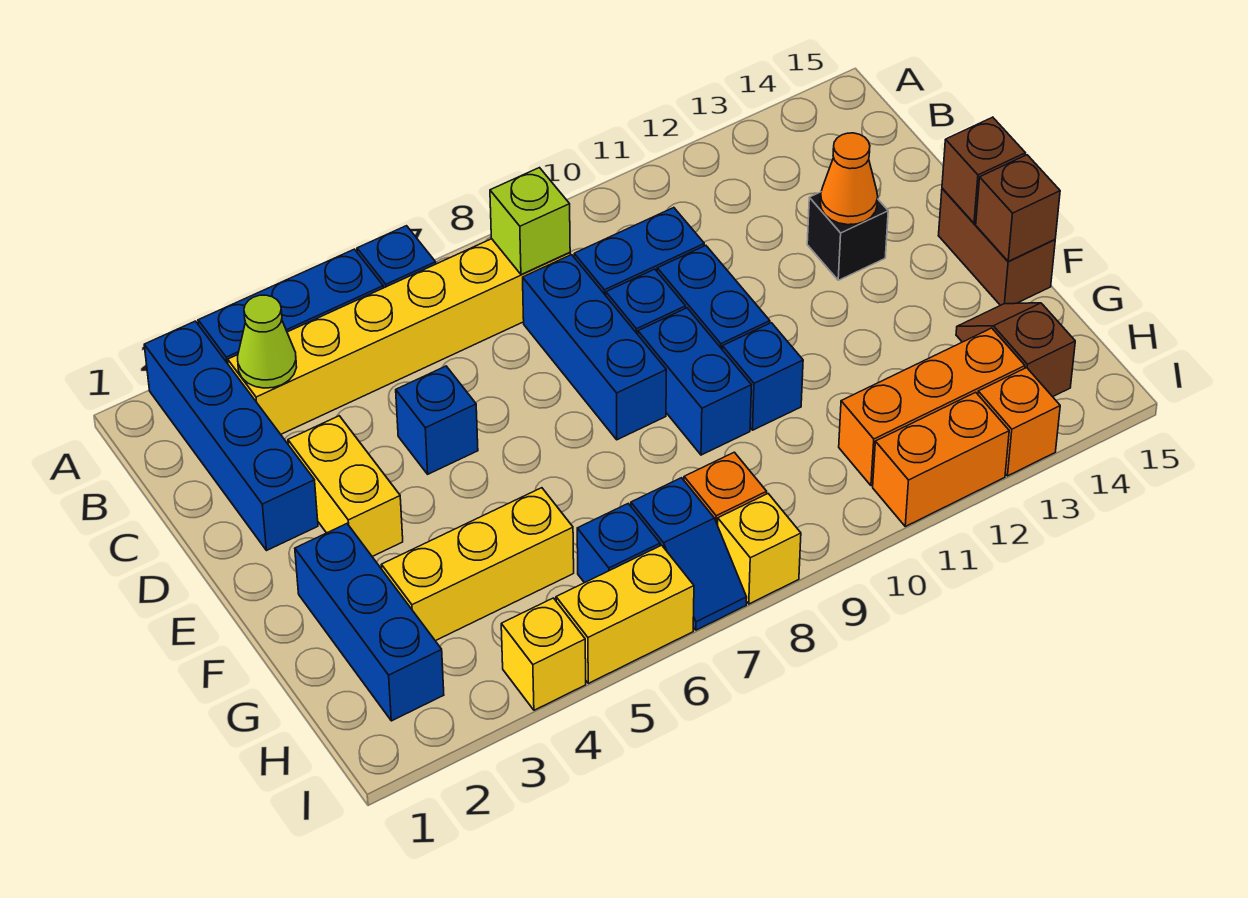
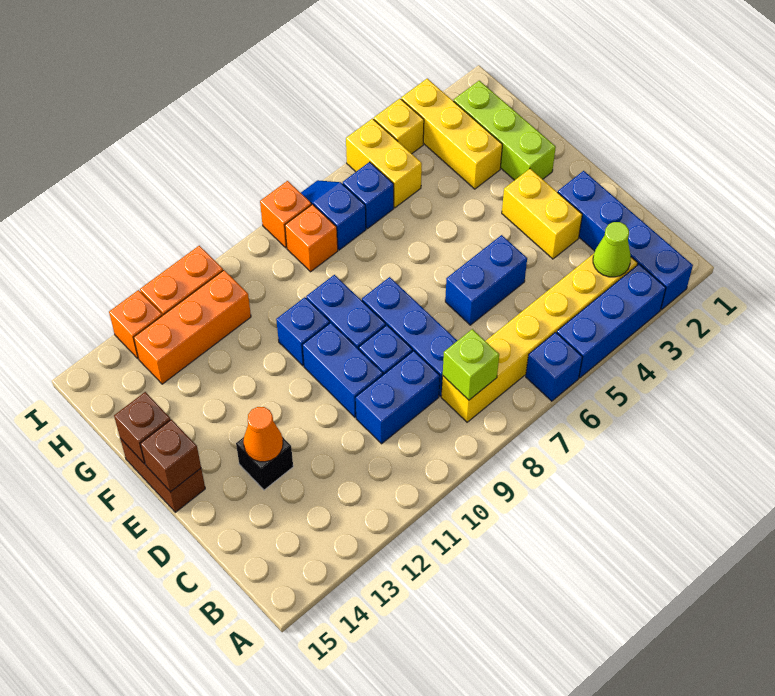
blue 1x1 brick [396,366,478,474] -> blue 1x2 brick [445,235,527,325]
blue 1x3 brick [295,524,444,721] -> lime 1x3 brick [454,81,556,180]
yellow 1x3 brick [382,488,574,641] -> yellow 1x3 brick turned to [401,79,502,189]
brown 1x2 slope [956,303,1075,397] -> none
yellow 1x2 brick [556,545,694,683] -> yellow 1x2 brick turned to [346,119,422,208]
yellow 1x1 brick [718,494,801,604] -> orange 1x1 brick [260,181,311,248]

